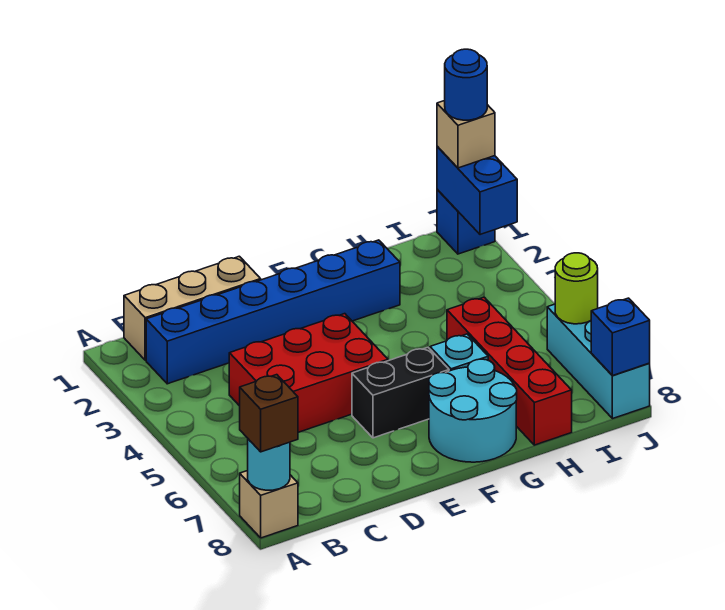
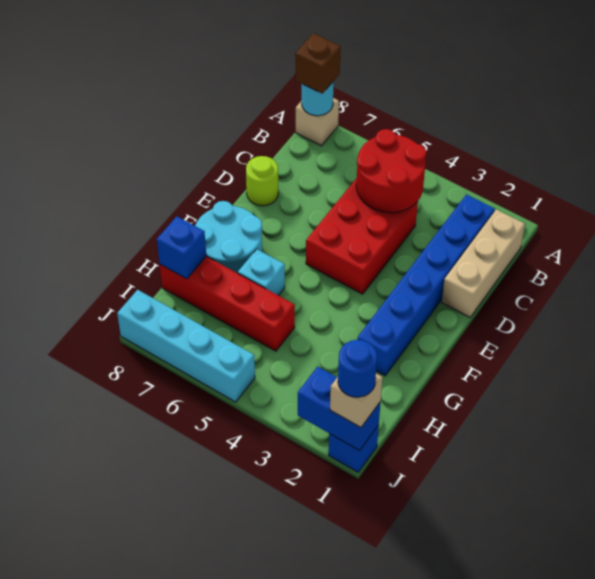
none -> red 2x2 round brick [356,129,426,213]
black 1x2 brick [352,347,449,438] -> none
cyan 1x3 brick [547,304,650,419] -> cyan 1x4 brick [117,290,255,402]
lime 1x1 round brick [555,253,598,324] -> lime 1x1 round brick moved to [246,156,278,206]
blue 1x1 brick [591,298,650,376] -> blue 1x1 brick moved to [157,216,206,279]

